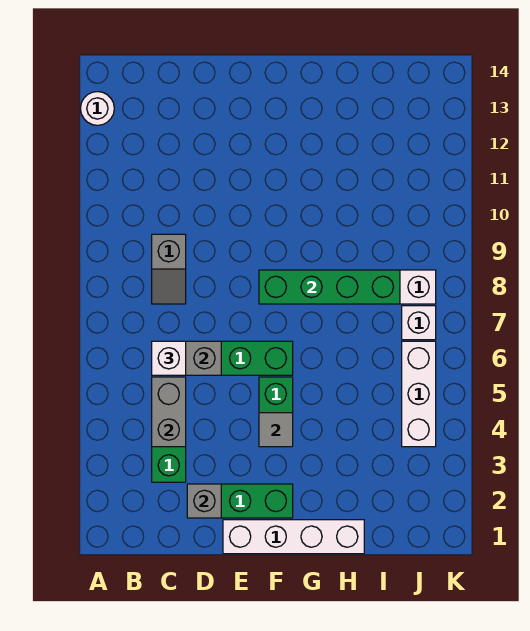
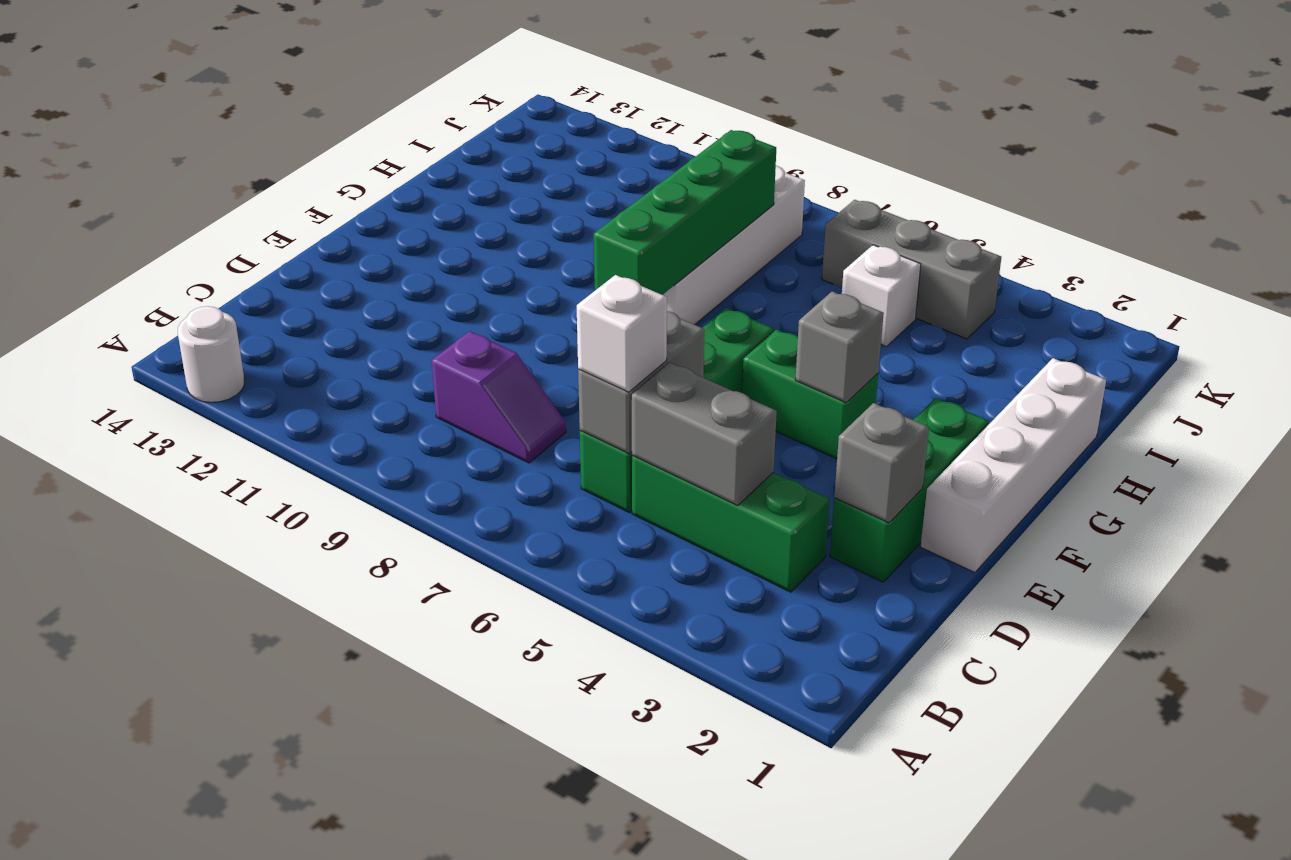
grey 1x2 slope [152,234,186,304] -> purple 1x2 slope [432,331,566,463]
grey 1x1 tile [259,413,293,447] -> grey 1x1 brick [796,291,884,403]
white 1x3 brick [402,341,436,447] -> grey 1x3 brick [822,200,1001,339]
white 1x1 brick [402,306,436,340] -> white 1x1 brick moved to [842,245,921,347]

